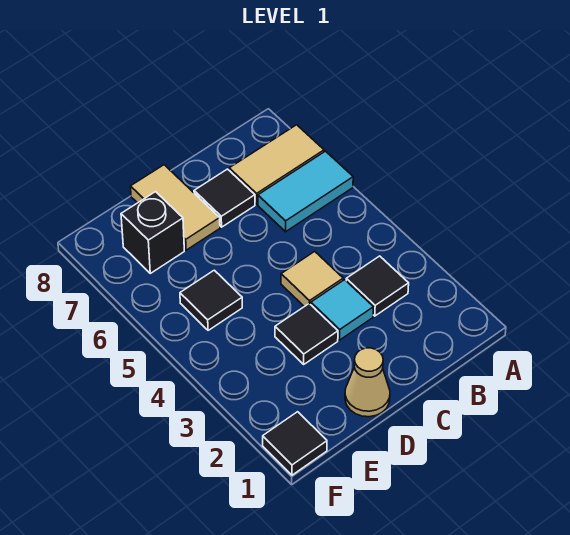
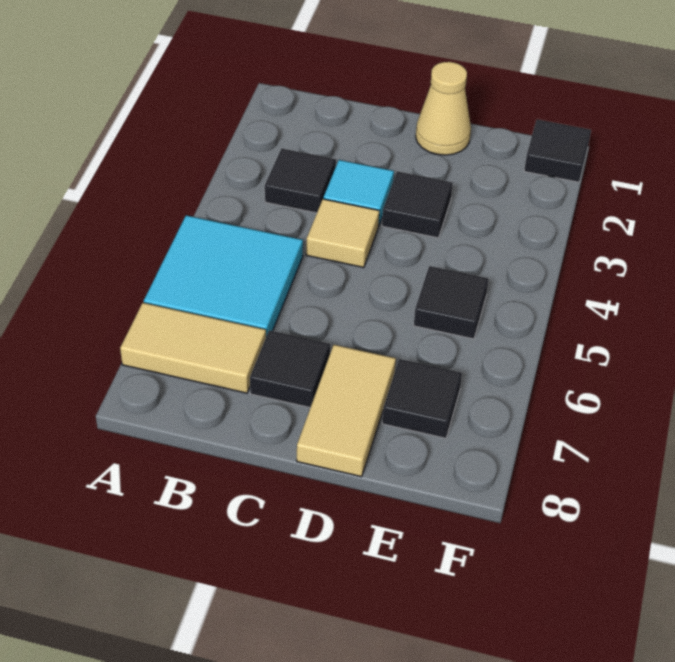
cyan 1x2 tile [258,151,353,232] -> cyan 2x2 tile [144,215,303,336]
black 1x1 brick [121,192,184,273] -> black 1x1 tile [382,359,462,438]

